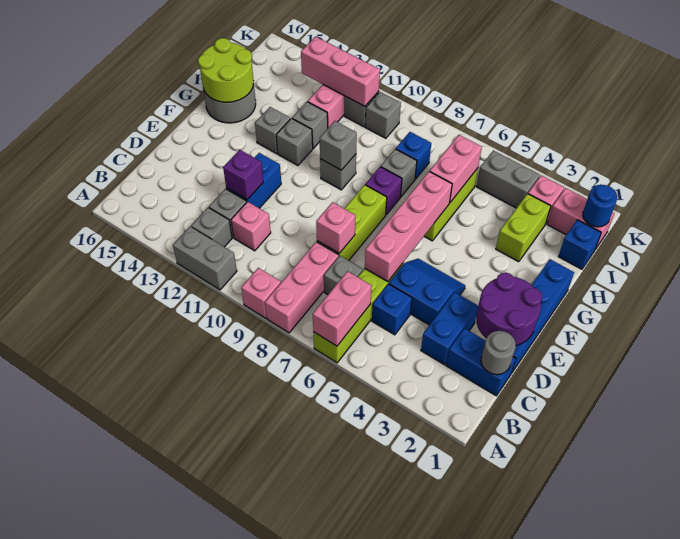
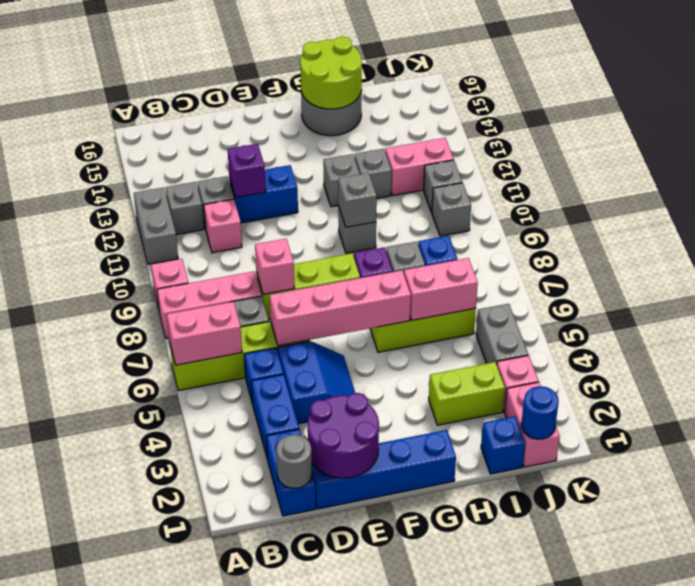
blue 1x2 brick [421,292,478,365] -> blue 1x2 brick turned to [251,374,299,456]
grey 1x1 brick [255,107,290,154] -> none
pink 1x3 brick [301,37,380,106] -> none

